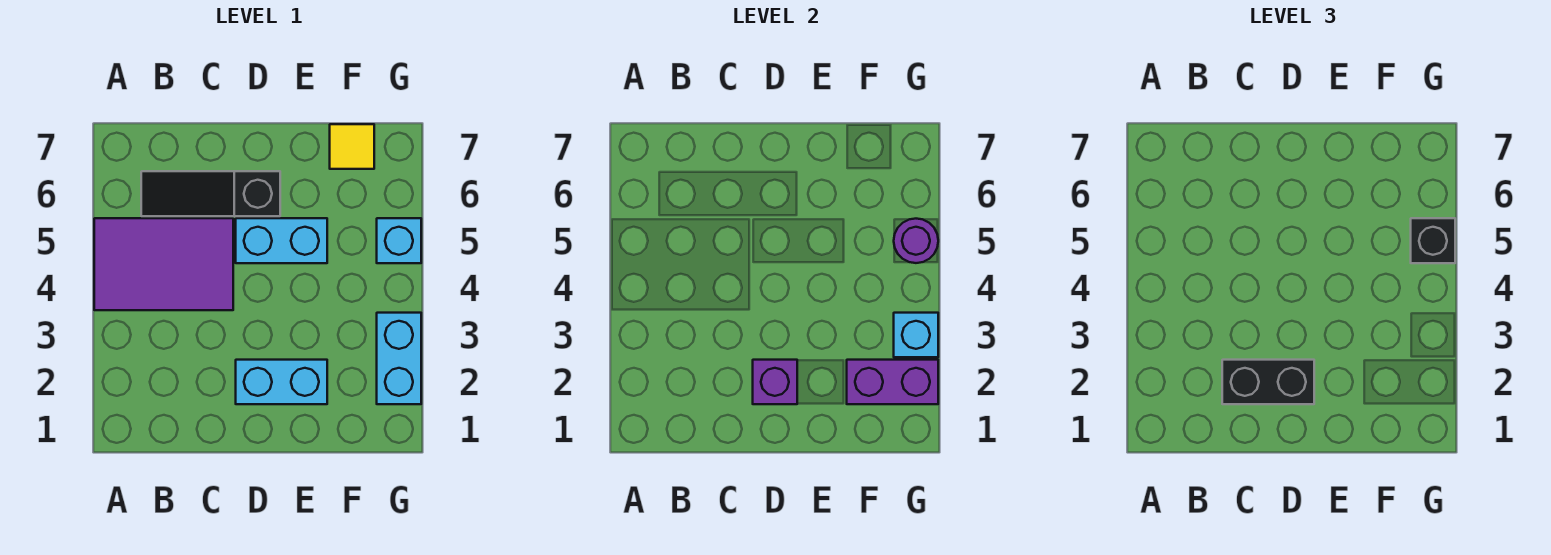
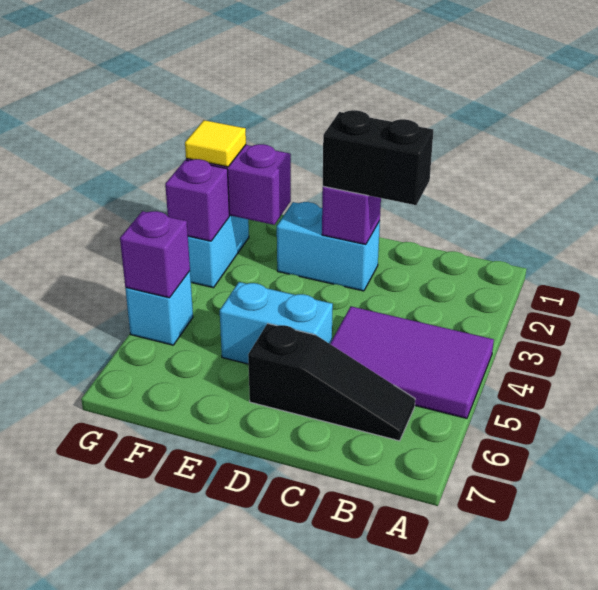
yellow 1x1 tile [330,124,374,169] -> yellow 1x1 tile moved to [185,120,246,167]
cyan 1x1 brick [894,313,938,357] -> purple 1x1 brick [165,159,229,241]
purple 1x1 round brick [894,219,938,263] -> purple 1x1 brick [120,211,190,298]
black 1x1 brick [1411,218,1455,263] -> none

